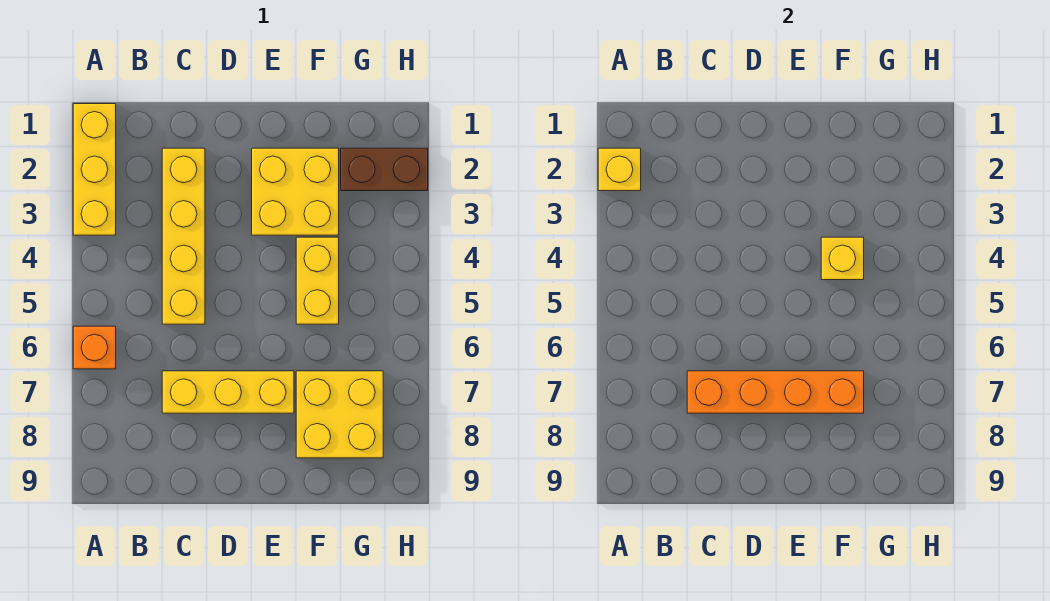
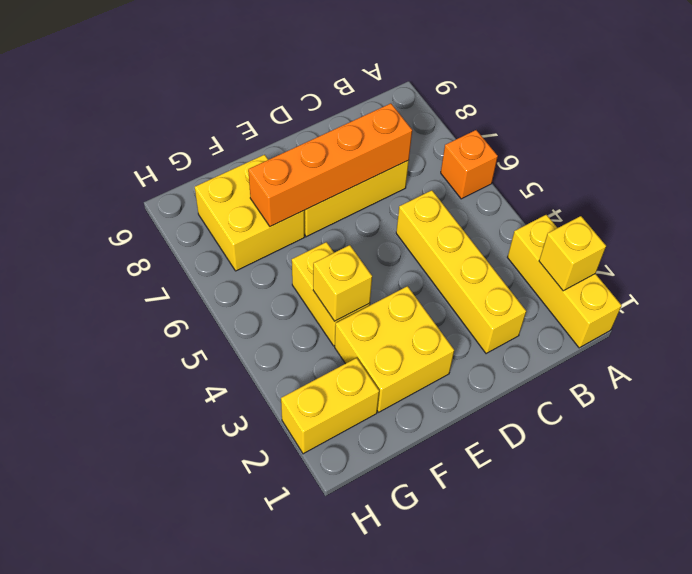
brown 1x2 brick [341,148,428,191] -> yellow 1x2 brick [281,358,379,454]

